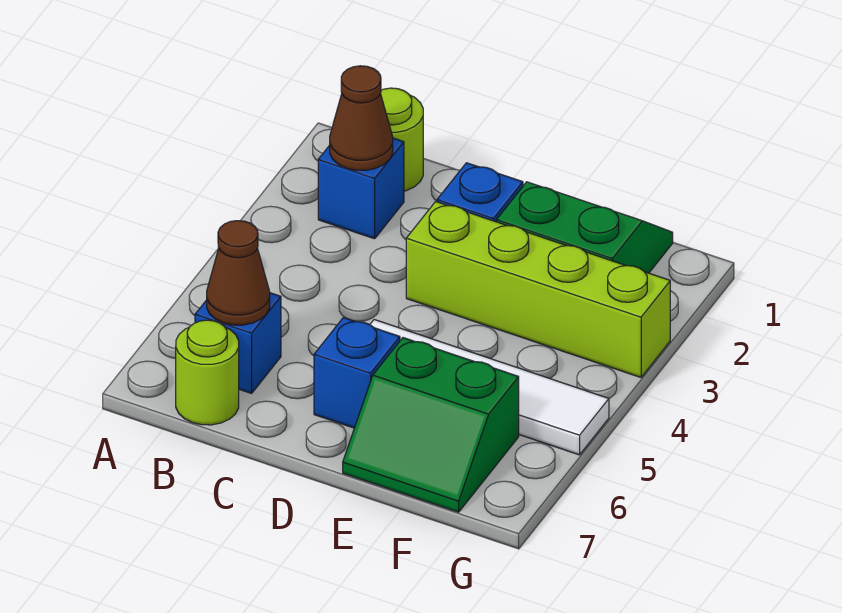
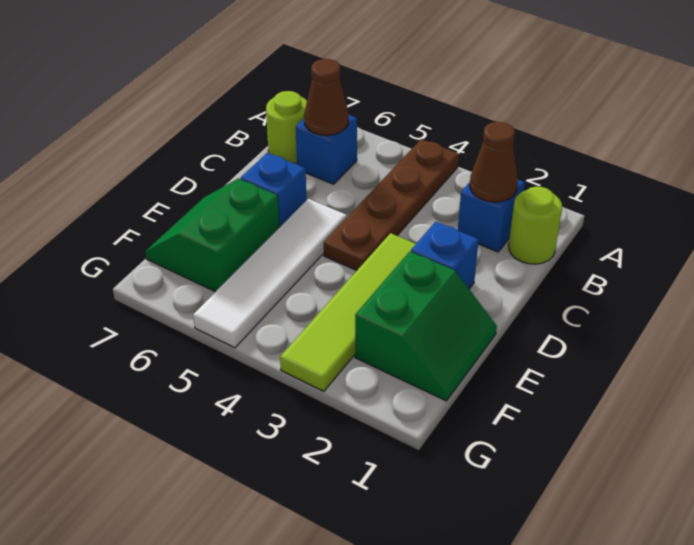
none -> brown 1x4 plate [324,139,459,270]
lime 1x4 brick [406,202,670,377] -> lime 1x4 tile [280,233,416,391]

